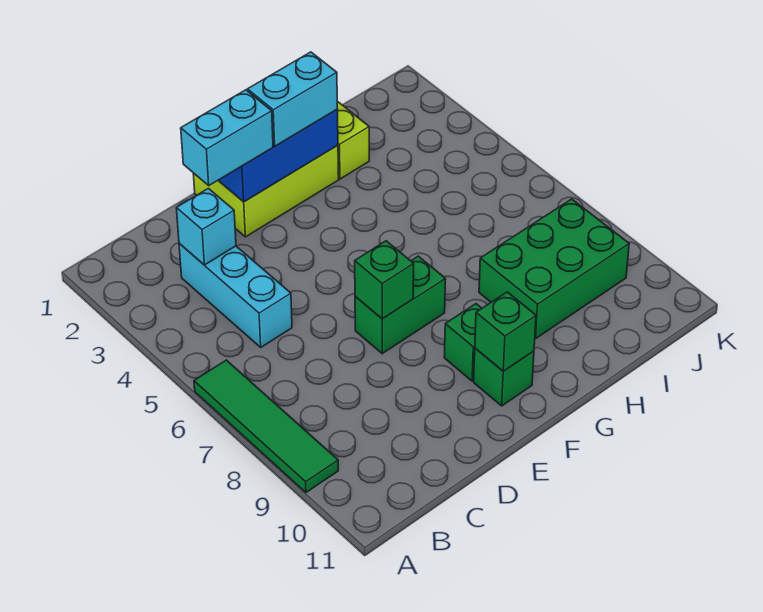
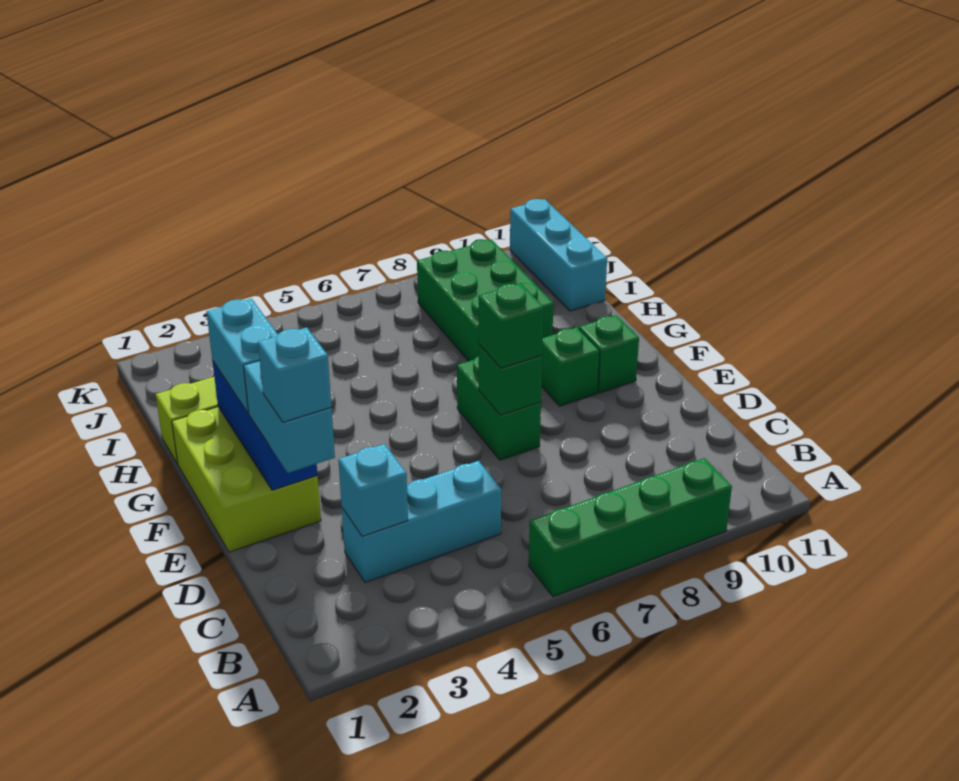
green 1x4 tile [194,360,338,492] -> green 1x4 brick [529,458,732,597]
none -> cyan 1x1 brick [258,327,331,422]
green 1x1 brick [475,292,536,371] -> green 1x1 brick moved to [479,283,544,368]
none -> cyan 1x3 brick [510,199,607,311]

